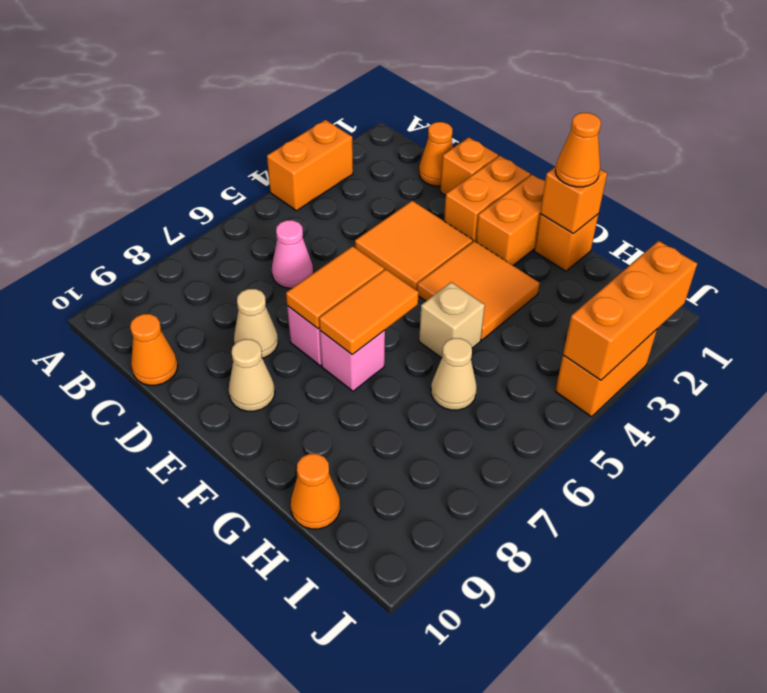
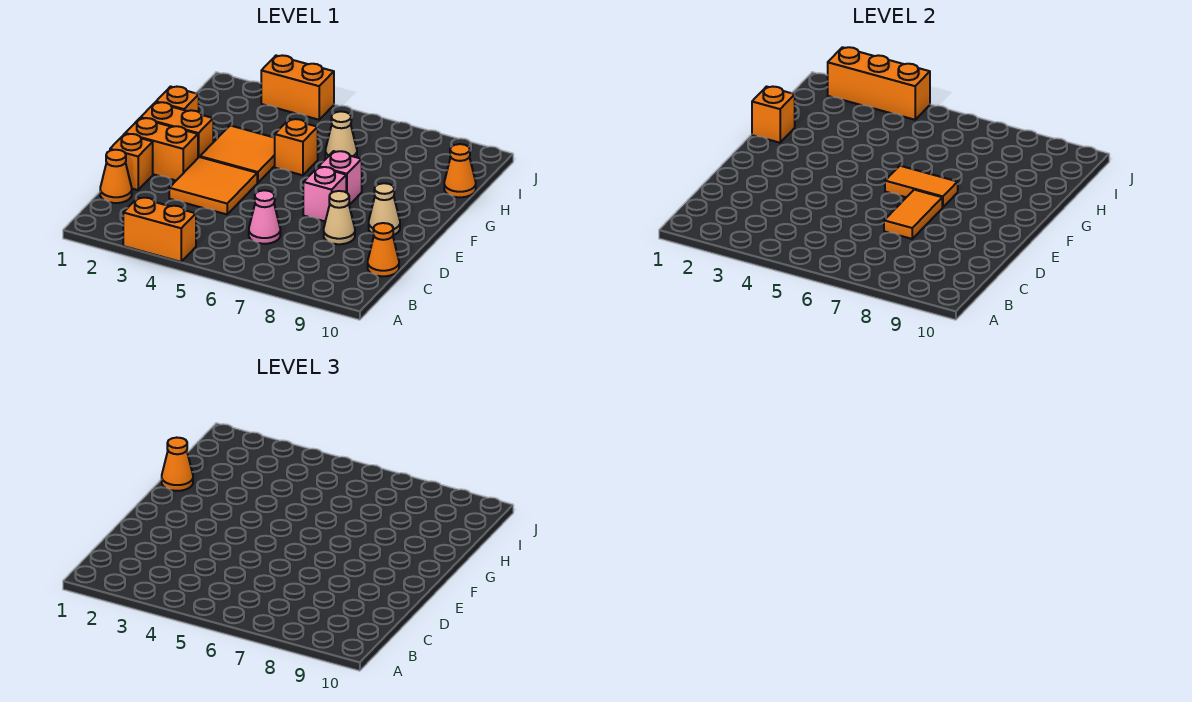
orange 1x2 tile [286,246,384,329] -> orange 1x2 tile turned to [884,190,942,239]
tan 1x1 brick [419,282,485,358] -> orange 1x1 brick [275,119,318,175]

